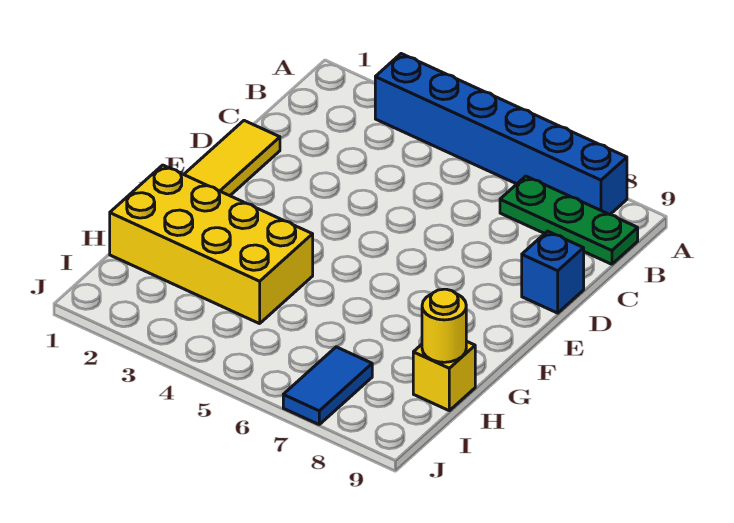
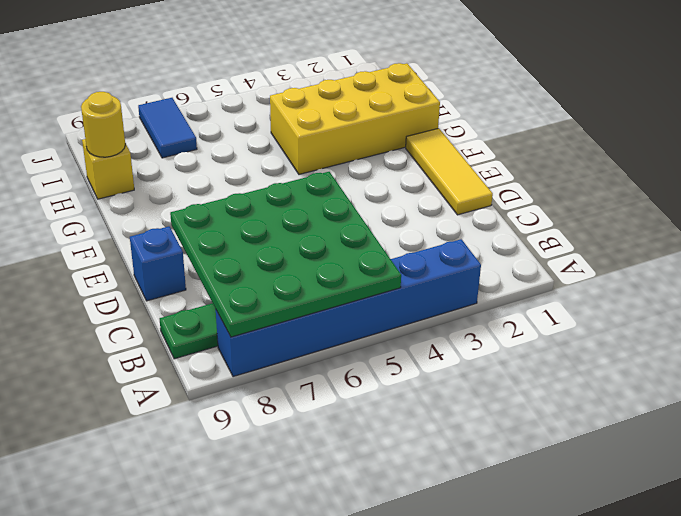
none -> green 4x4 plate [170,172,401,337]

